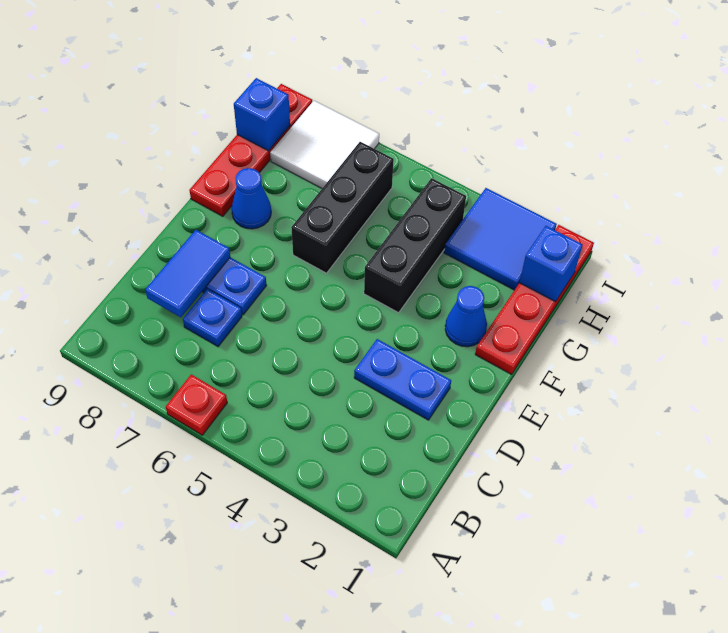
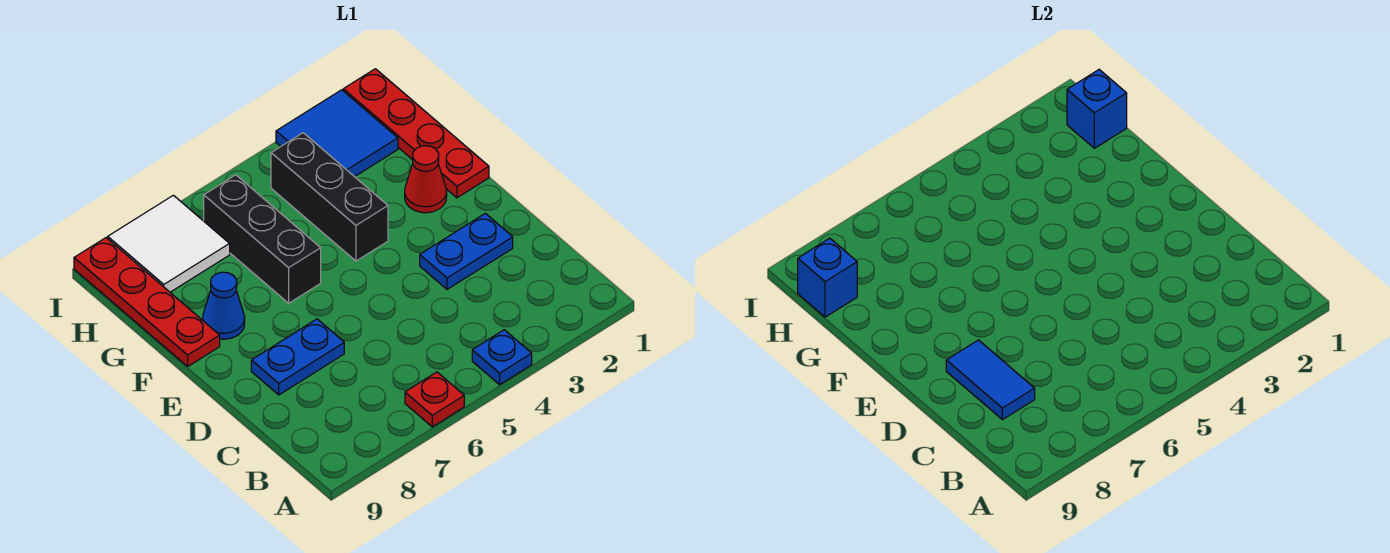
blue 1x1 plate [183,289,242,347] -> blue 1x1 plate moved to [472,330,532,385]
blue 1x1 cone [445,286,487,347] -> red 1x1 cone [405,146,447,213]

